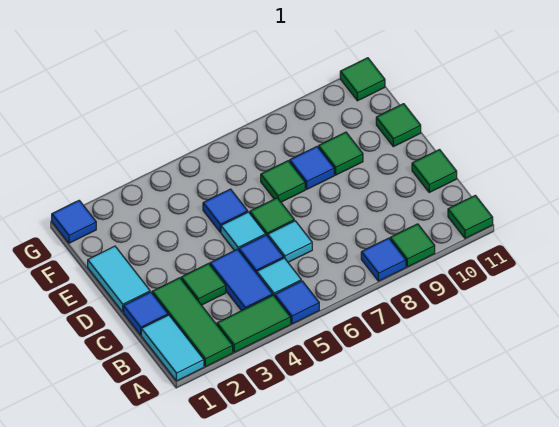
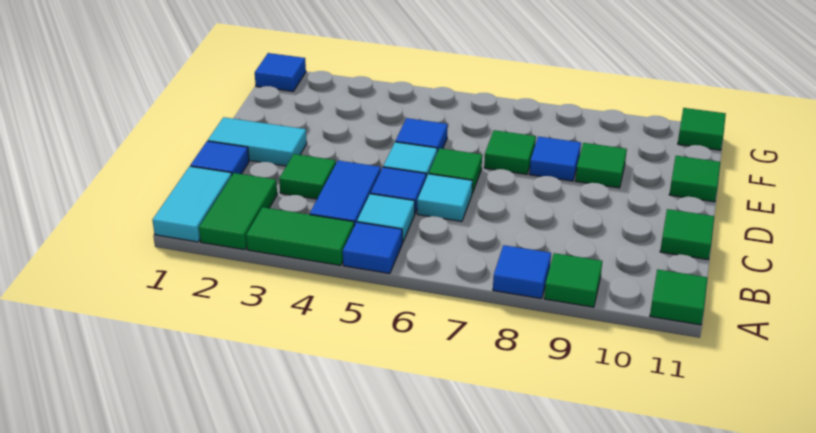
green 1x3 tile [152,278,233,367] -> green 1x2 tile [199,173,277,250]
cyan 1x2 tile [88,246,150,312] -> cyan 1x2 tile turned to [208,117,307,166]

